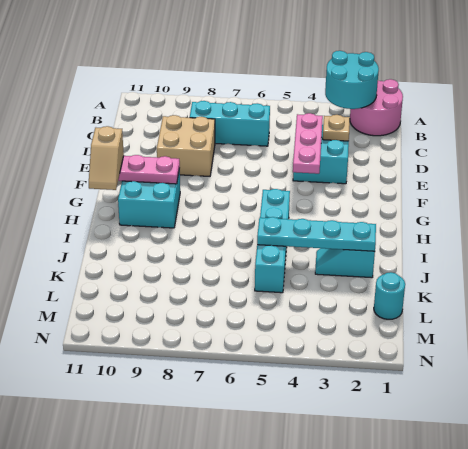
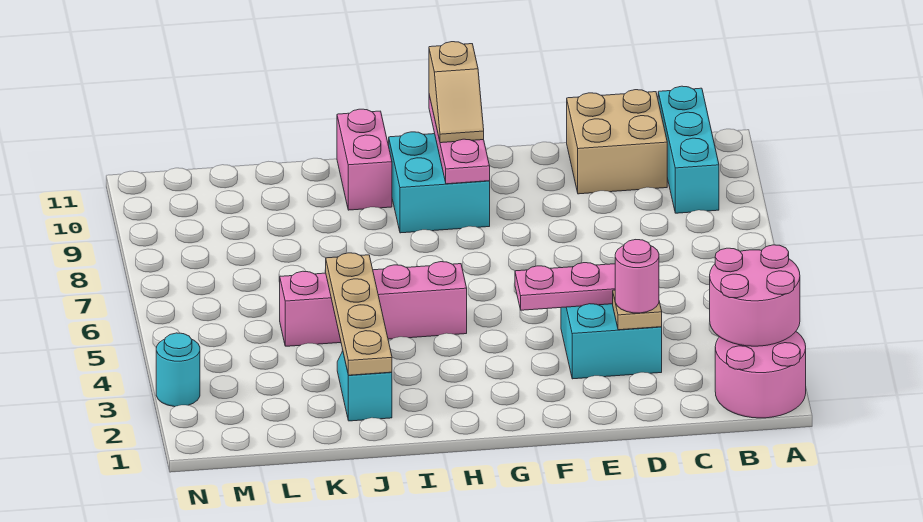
cyan 2x2 round brick [325,51,379,109] -> pink 2x2 round brick [710,245,800,346]
cyan 1x3 brick [190,101,270,146] -> cyan 1x3 brick moved to [658,86,719,213]
none -> pink 1x1 round brick [615,240,659,313]
tan 2x2 brick [157,115,215,176] -> tan 2x2 brick moved to [567,90,667,194]
tan 1x2 slope [89,126,124,190] -> tan 1x2 slope turned to [429,42,484,143]
cyan 1x4 brick [255,189,290,293] -> pink 1x4 brick [280,262,467,346]
none -> pink 1x2 brick [337,109,392,210]
cyan 1x4 plate [257,217,376,251] -> tan 1x4 plate [326,253,392,375]
cyan 1x1 round brick [374,272,405,319] -> cyan 1x1 round brick moved to [156,333,200,407]

